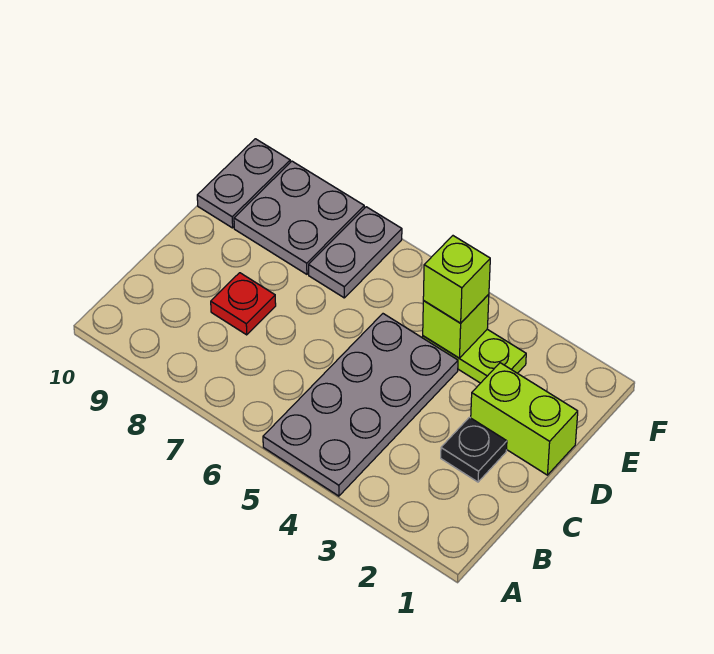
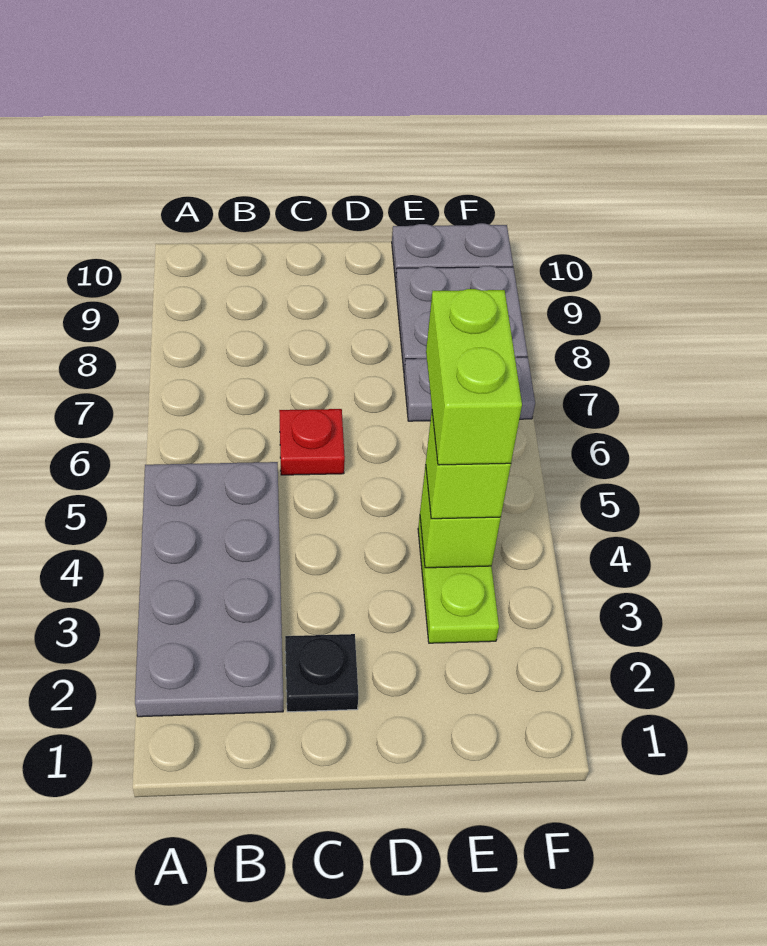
grey 2x4 plate [263,314,458,496] -> grey 2x4 plate turned to [135,462,283,717]
red 1x1 plate [211,273,276,335] -> red 1x1 plate moved to [279,409,345,475]
lime 1x2 brick [471,363,578,475] -> lime 1x2 brick moved to [426,289,522,465]

